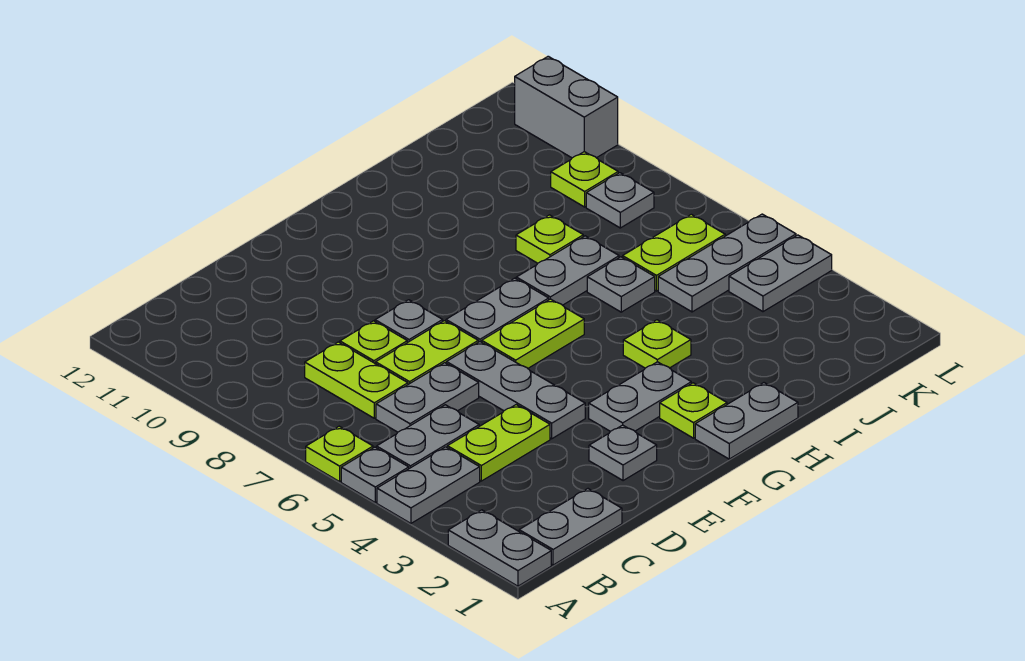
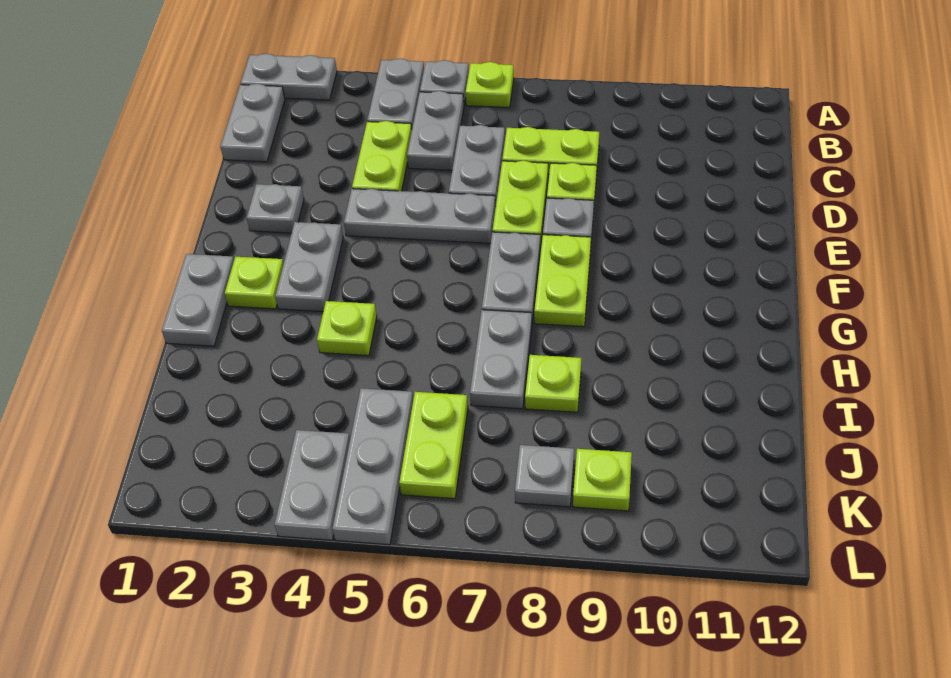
lime 1x2 plate [482,299,584,368] -> lime 1x2 plate moved to [534,235,591,327]
grey 1x1 plate [587,257,655,312] -> none
grey 1x2 brick [515,56,618,158] -> none

